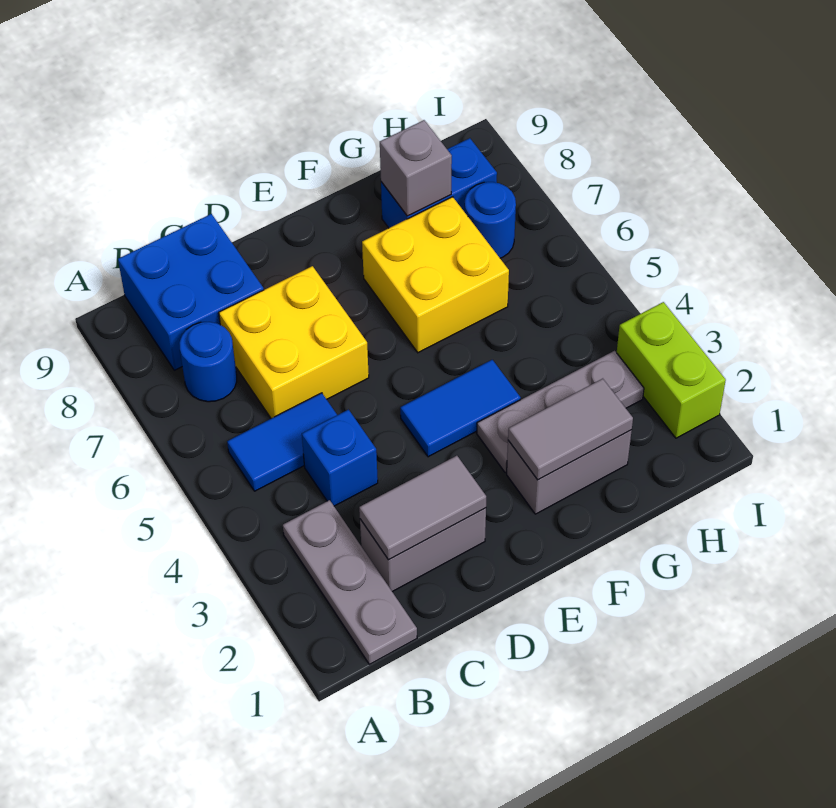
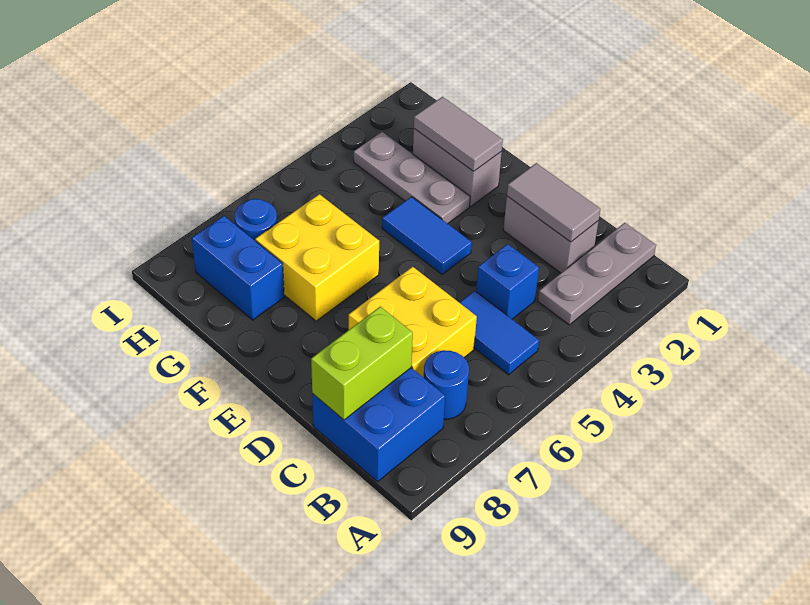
grey 1x1 brick [380,120,452,216] -> none
lime 1x2 brick [617,302,726,438] -> lime 1x2 brick moved to [311,307,413,420]

